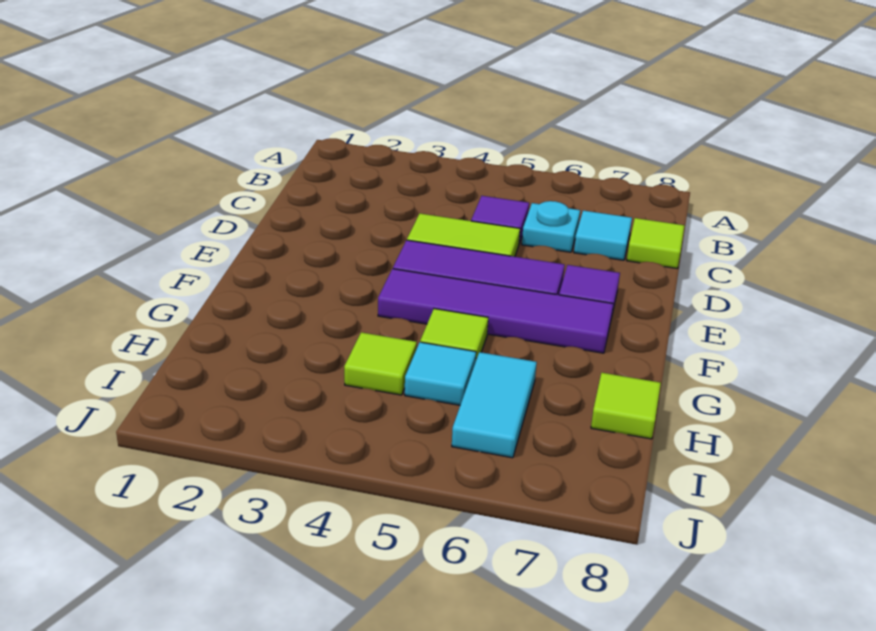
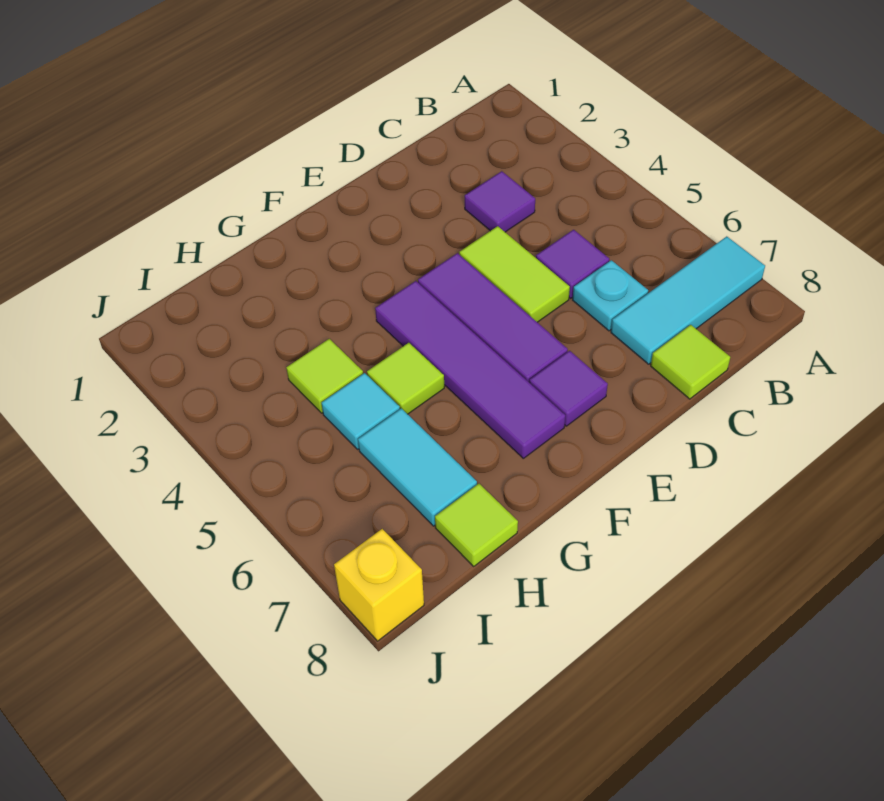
none -> purple 1x1 tile [465,171,535,232]
cyan 1x1 tile [574,210,632,260] -> cyan 1x3 tile [611,236,765,364]
cyan 1x2 tile [452,352,537,458] -> cyan 1x2 tile turned to [358,408,477,526]
none -> yellow 1x1 brick [334,529,424,641]

